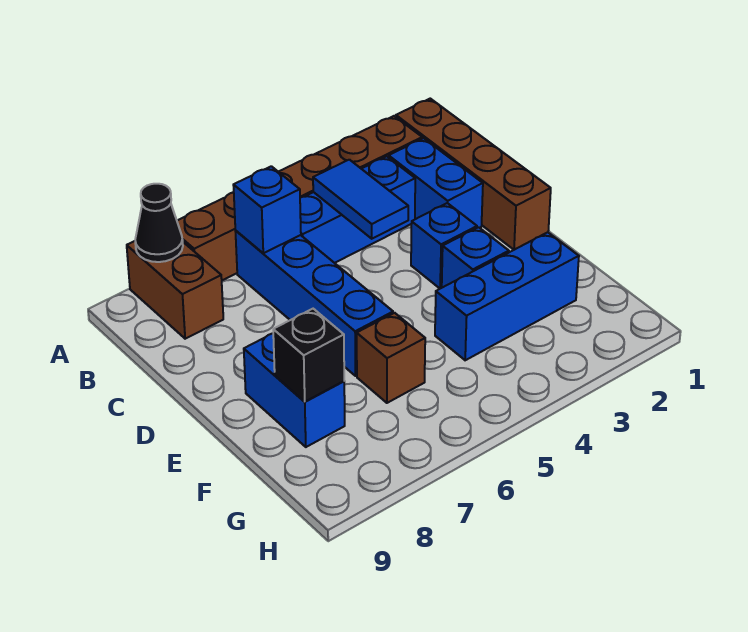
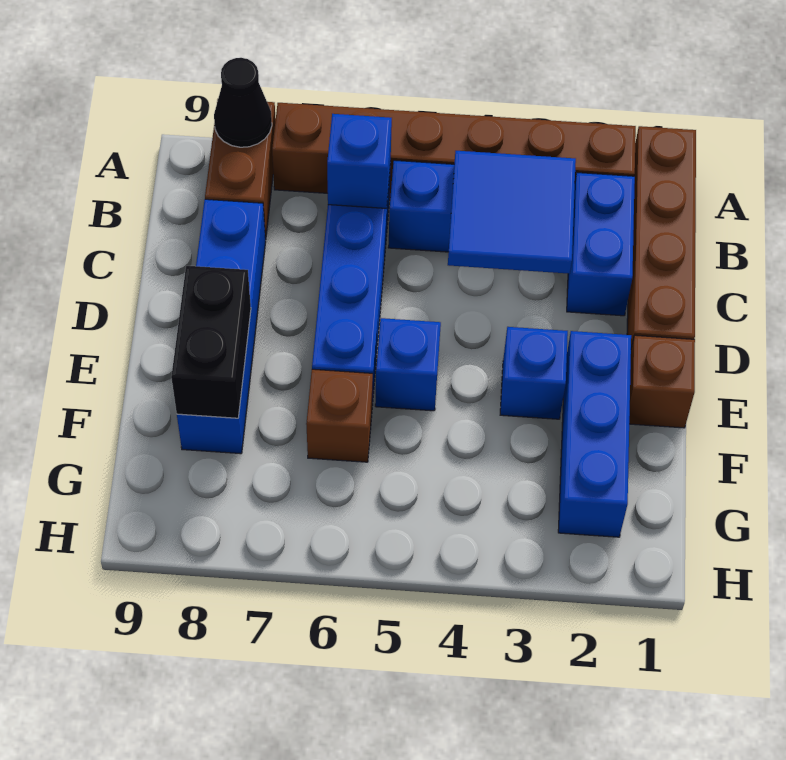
blue 1x2 tile [313,160,408,239] -> blue 2x2 tile [448,151,576,274]
blue 1x1 brick [411,203,477,288] -> blue 1x1 brick moved to [375,318,441,411]
none -> brown 1x1 brick [629,335,695,428]
blue 1x2 brick [244,333,345,447] -> blue 1x4 brick [177,199,266,454]
blue 1x3 brick [435,232,579,360] -> blue 1x3 brick turned to [558,331,631,537]
black 1x1 brick [273,309,344,402] -> black 1x2 brick [171,266,251,418]

